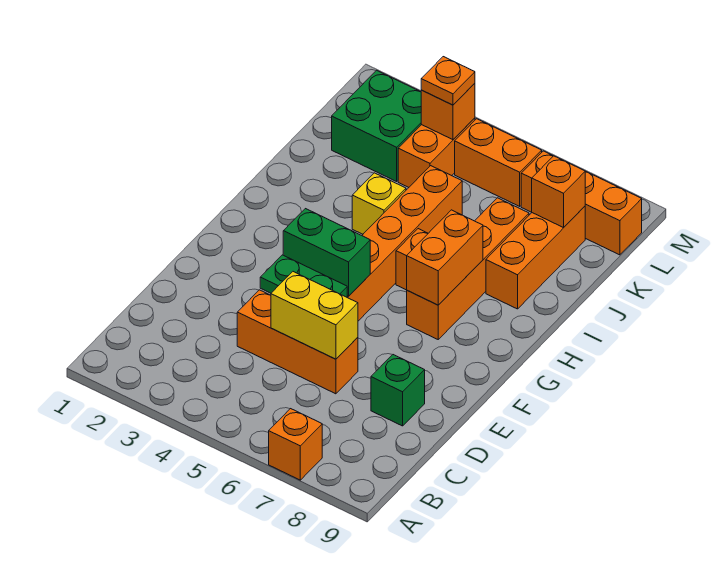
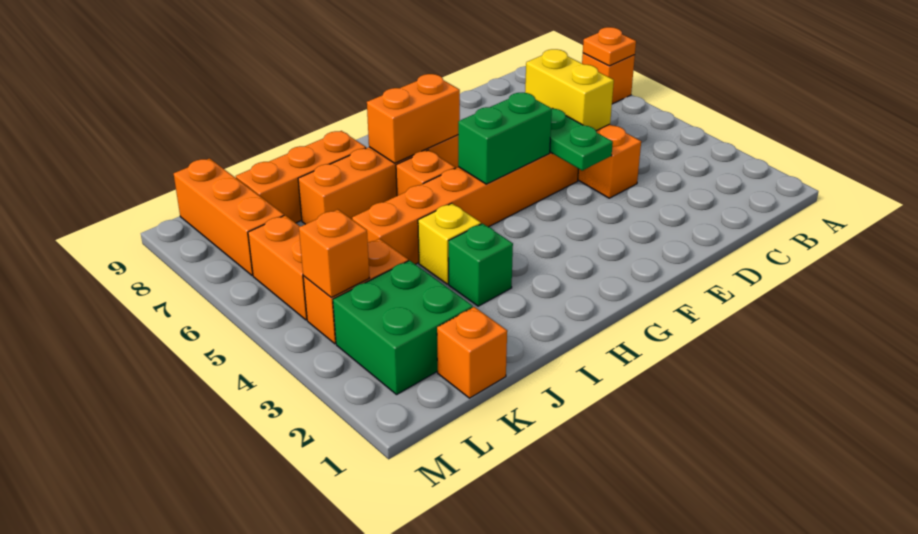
green 1x1 brick [371,355,425,426] -> green 1x1 brick moved to [449,224,513,306]
green 1x2 brick [283,209,370,296] -> green 1x2 brick turned to [458,93,552,184]
orange 1x1 brick [532,156,585,228] -> orange 1x1 brick moved to [437,307,507,398]
orange 1x1 plate [421,57,475,105] -> orange 1x1 plate moved to [583,27,636,66]

